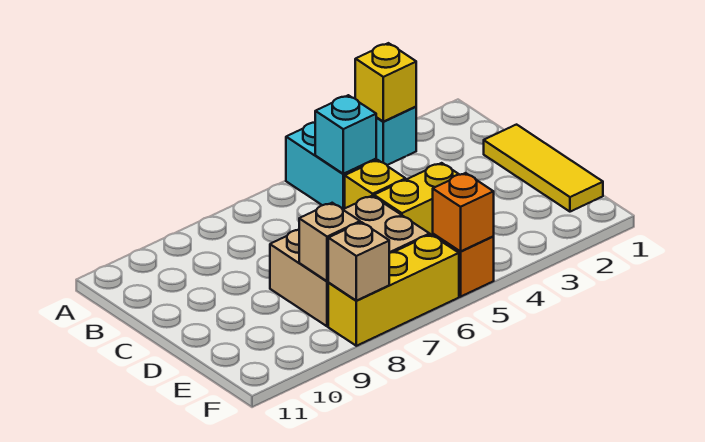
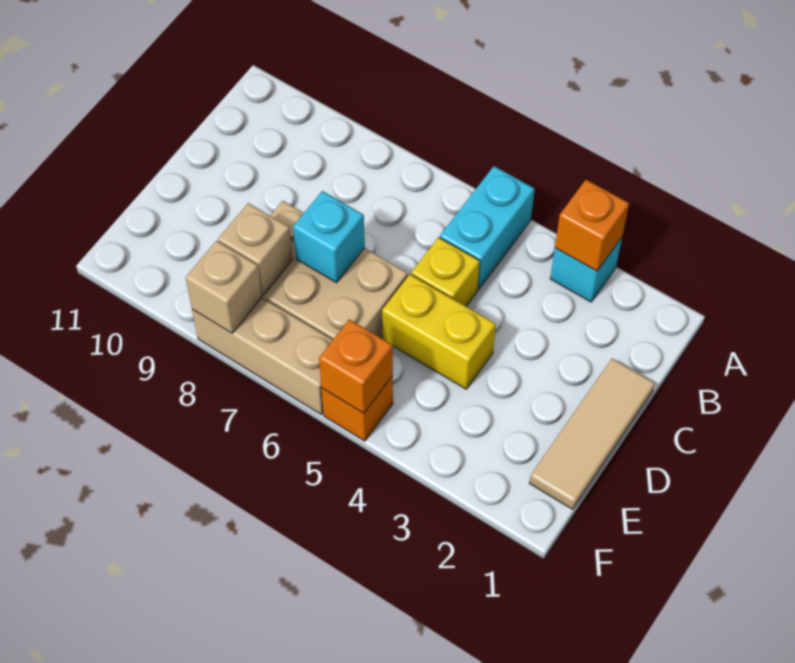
yellow 1x1 brick [355,43,416,122] -> orange 1x1 brick [555,180,629,271]
cyan 1x1 brick [315,95,376,174] -> cyan 1x1 brick moved to [293,191,365,283]
yellow 1x3 tile [484,125,603,212] -> tan 1x3 tile [529,358,655,509]
yellow 1x3 brick [328,235,459,346] -> tan 1x3 brick [192,298,332,415]

